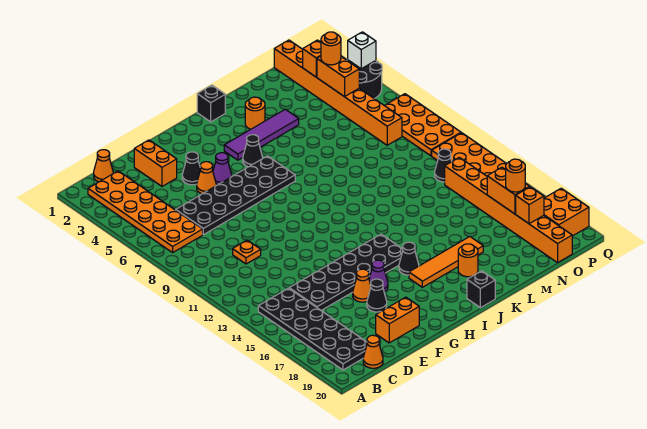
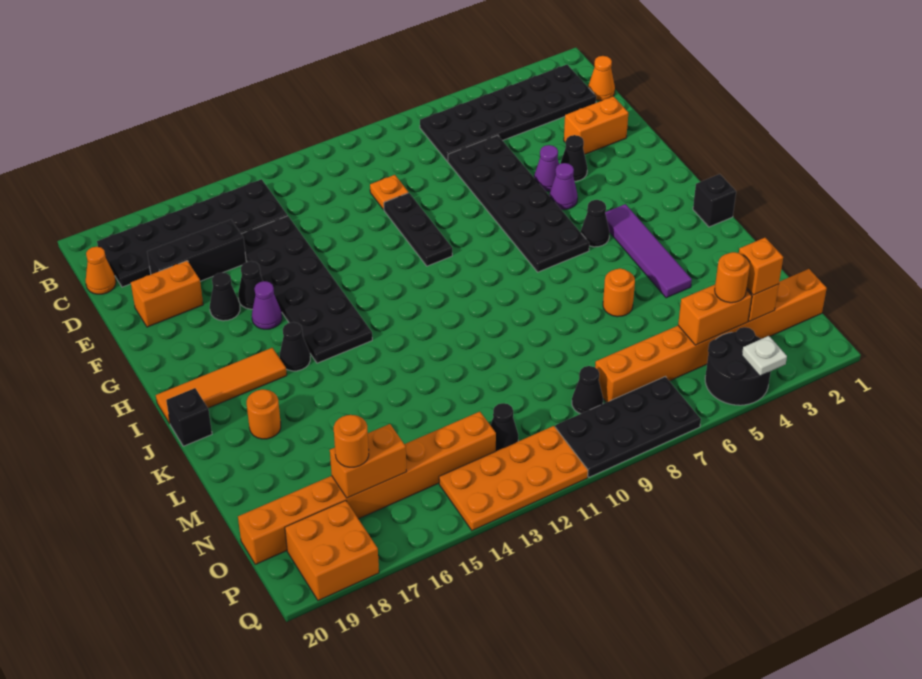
orange 2x6 plate [88,171,203,253] -> black 2x6 plate [420,65,596,162]
none -> black 1x3 brick [147,220,246,281]
none -> black 1x3 plate [384,193,452,266]
orange 1x2 brick [376,297,419,343] -> orange 1x2 brick turned to [131,261,203,327]
orange 1x1 cone [197,162,216,194] -> purple 1x1 cone [534,145,559,191]
orange 1x1 cone [353,269,371,302] -> black 1x1 cone [238,261,263,309]
orange 1x4 tile [409,237,483,287] -> orange 1x4 tile turned to [156,348,287,424]
orange 1x1 round brick [245,97,265,129] -> orange 1x1 round brick moved to [603,269,635,317]
none -> black 1x1 cone [572,366,603,414]
orange 1x1 brick [516,187,544,224] -> orange 1x1 brick moved to [739,238,783,295]
orange 2x4 plate [384,94,461,156] -> black 2x4 plate [555,377,701,477]
white 1x1 brick [348,32,376,69] -> white 1x1 plate [742,336,787,376]

